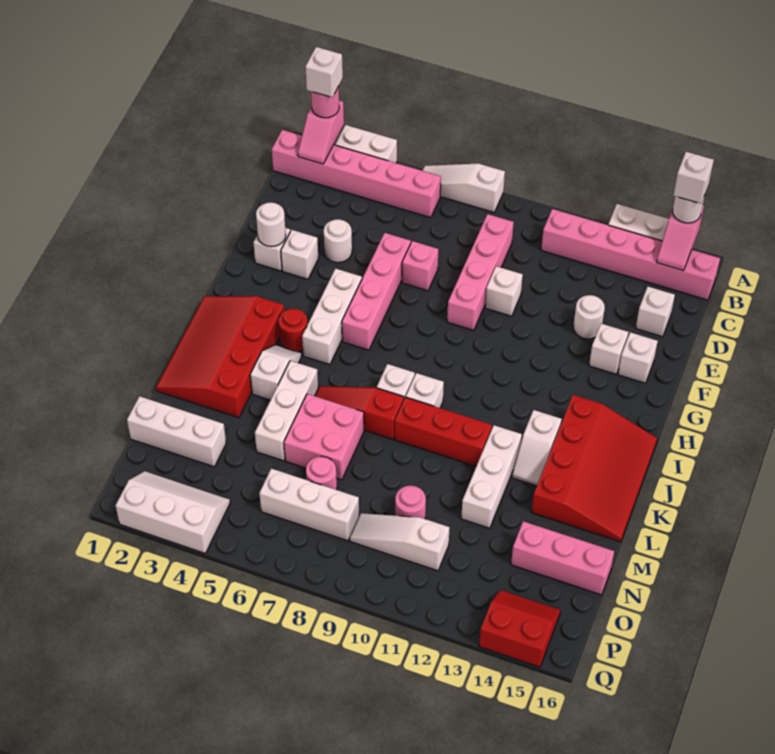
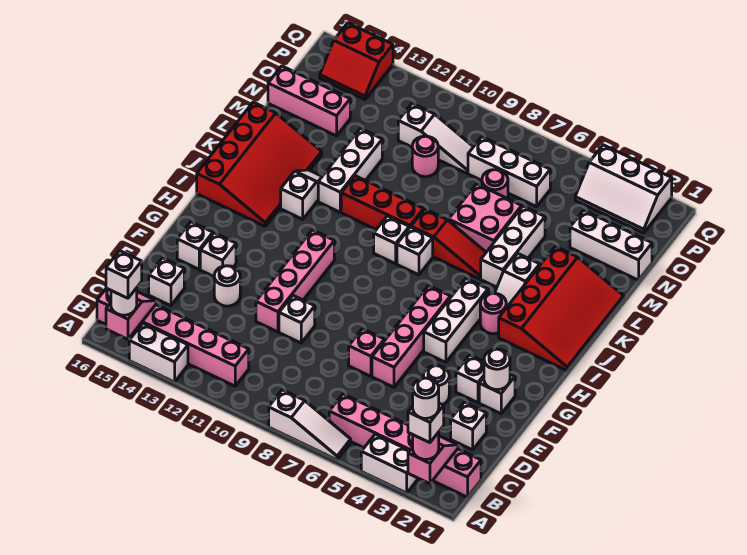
none -> white 1x1 round brick [413,378,439,418]
pink 1x4 brick [447,214,514,330] -> pink 1x4 brick moved to [256,230,334,332]
none -> white 1x1 brick [451,402,486,450]
red 1x1 round brick [279,308,308,352] -> pink 1x1 round brick [480,293,506,334]
red 3x4 slope [532,395,658,542] -> red 3x4 slope turned to [197,102,322,226]

